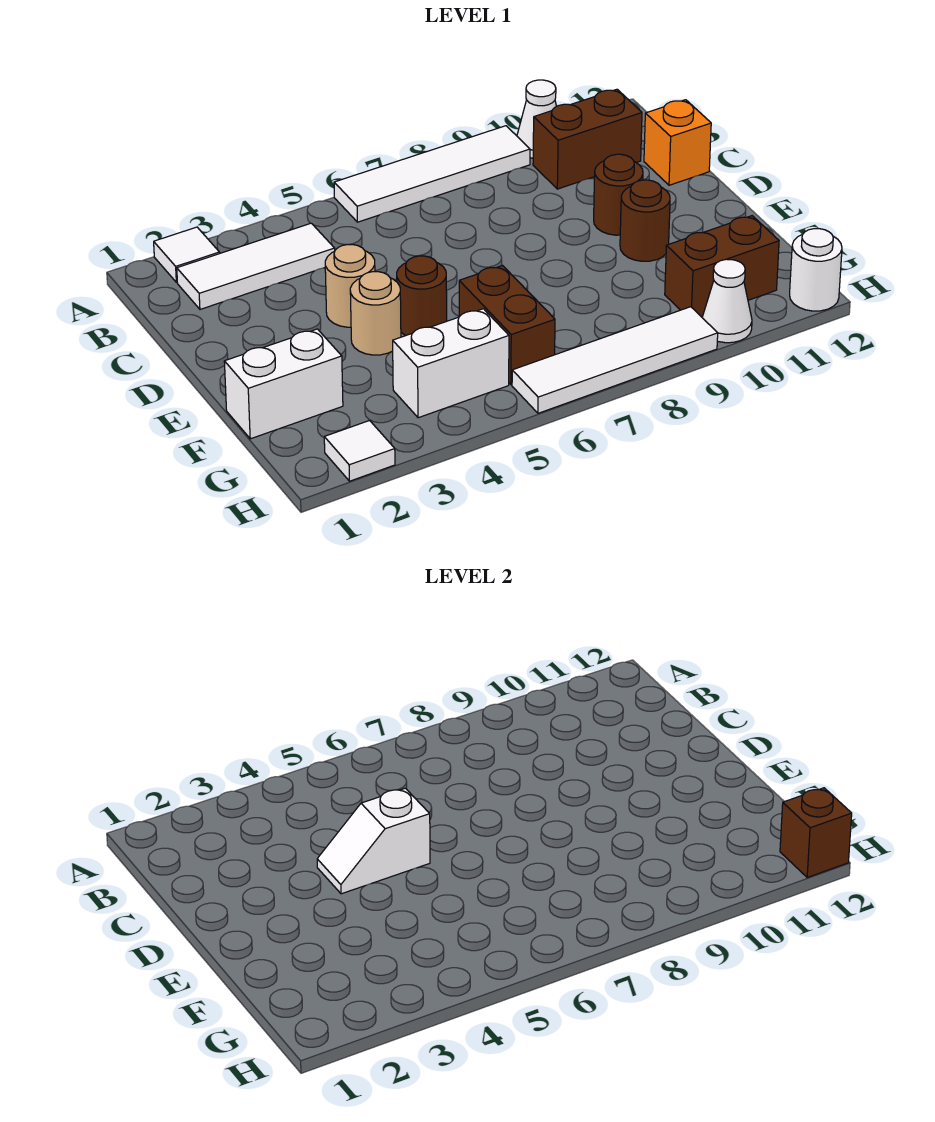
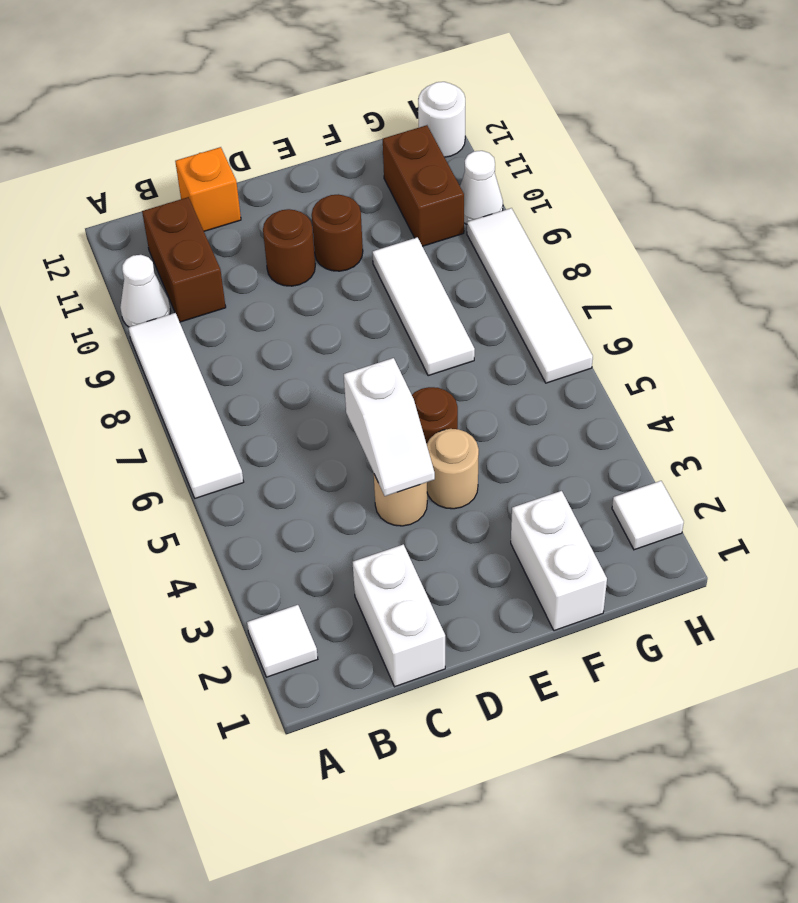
white 1x3 tile [177,223,335,309] -> white 1x3 tile moved to [372,237,475,376]
brown 1x2 brick [459,266,555,385] -> none
white 1x2 brick [393,309,509,418] -> white 1x2 brick moved to [353,544,445,687]
brown 1x1 brick [780,788,852,877] -> none

